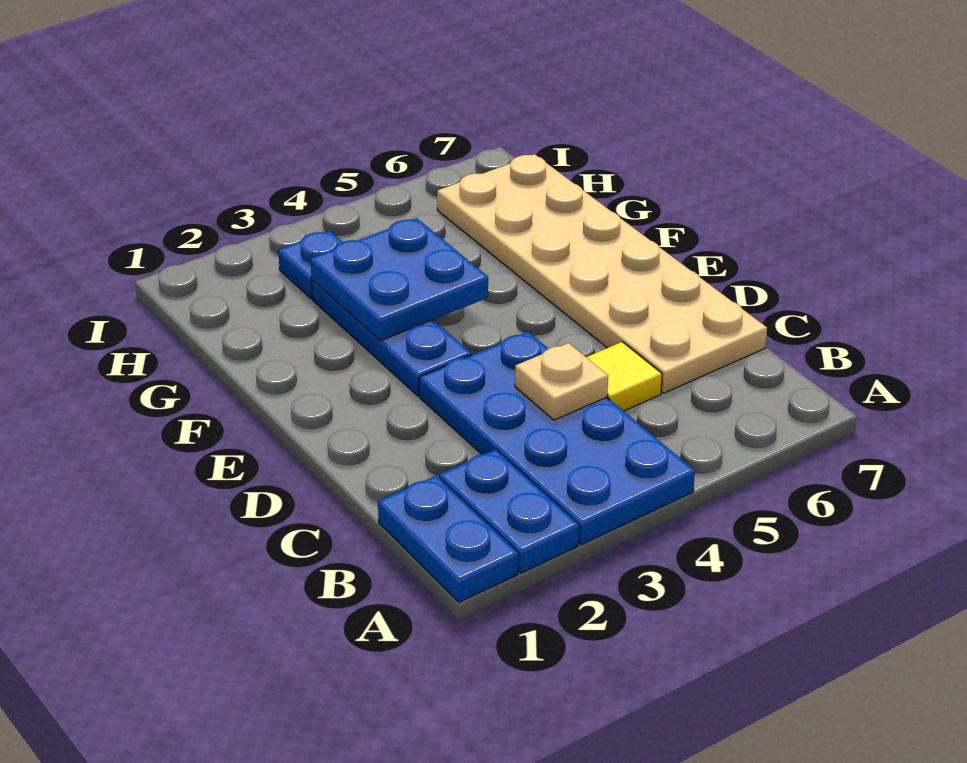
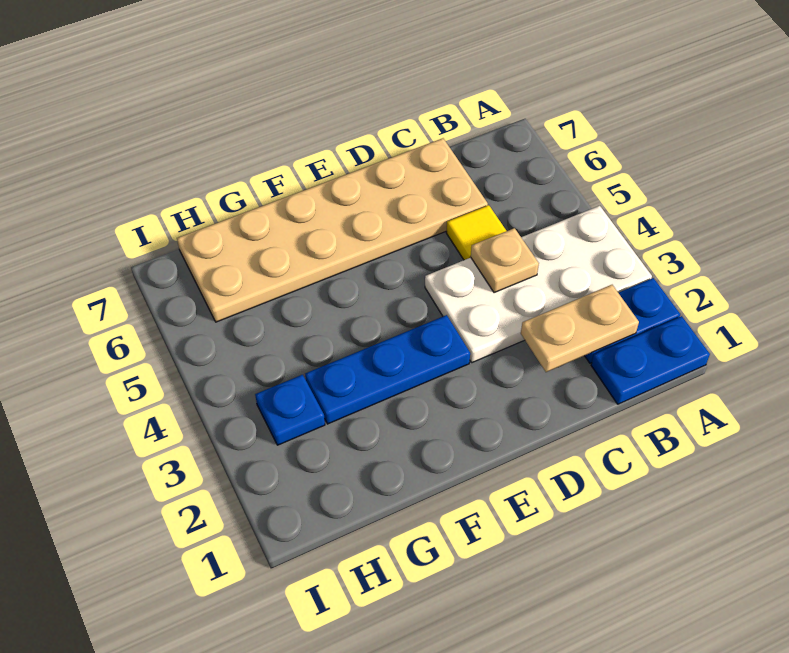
blue 2x4 plate [419,332,695,545] -> white 2x4 plate [425,206,652,363]
none -> tan 1x2 plate [521,285,639,372]
blue 2x2 plate [310,218,488,341] -> none

